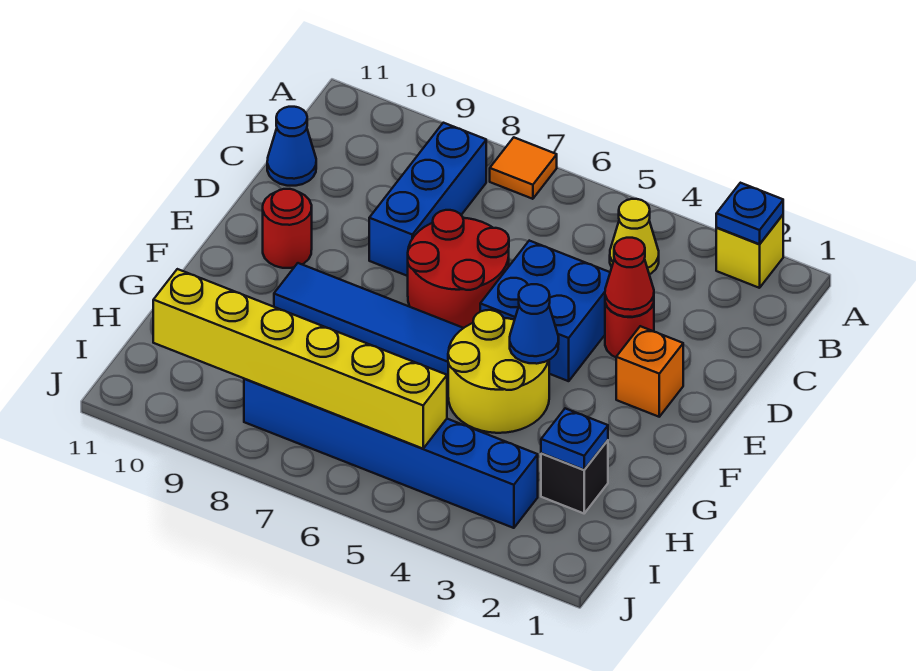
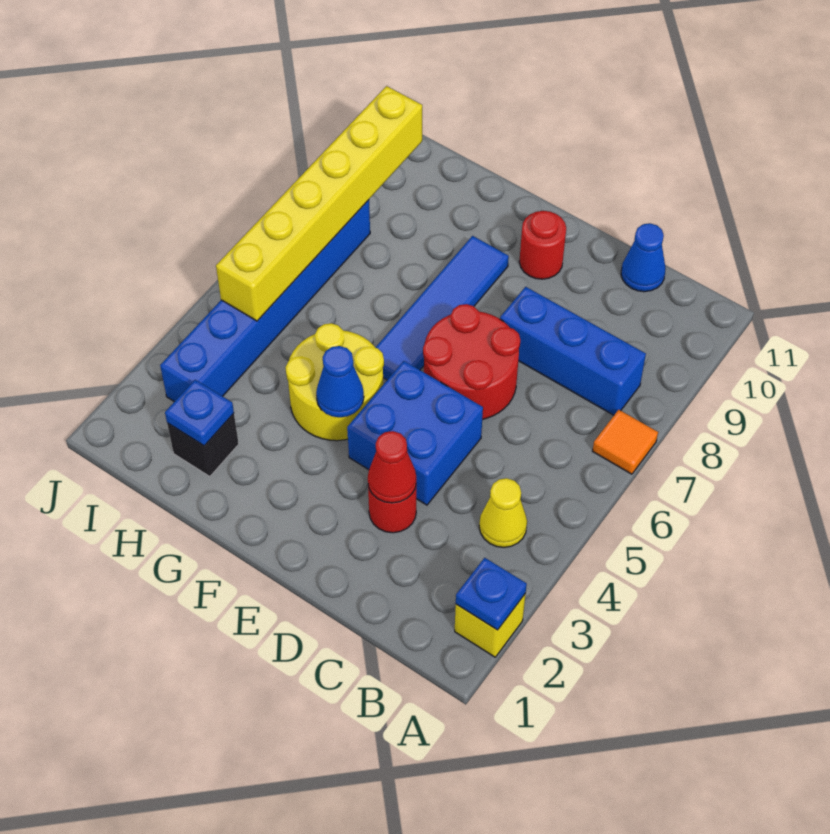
orange 1x1 brick [616,326,683,417] -> none

